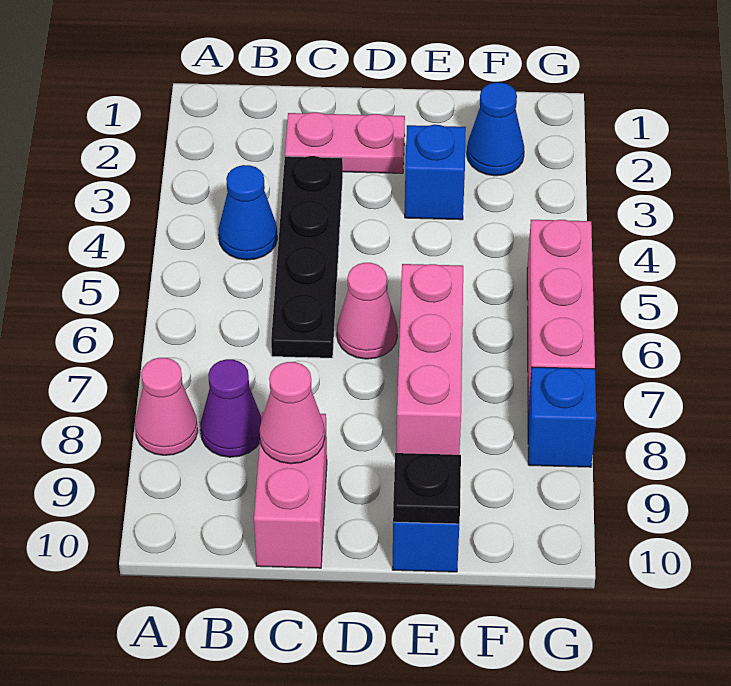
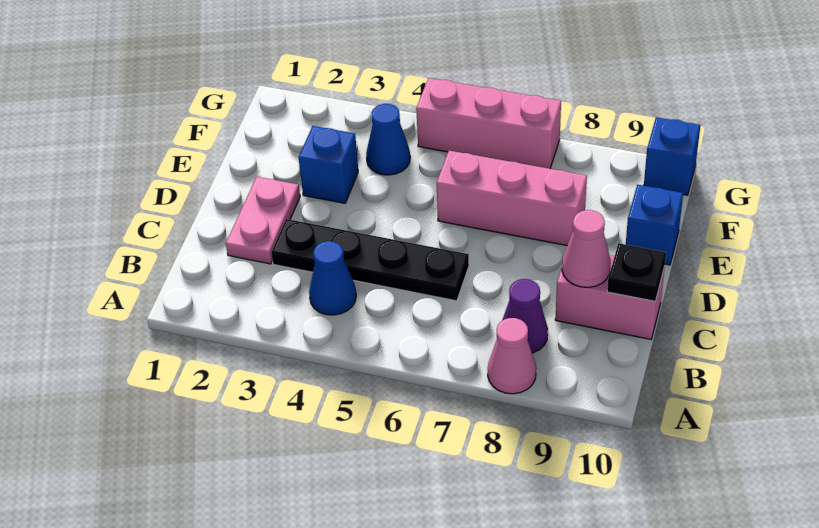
pink 1x1 cone [337,263,398,359] -> none
black 1x1 plate [393,453,461,524] -> black 1x1 plate moved to [607,243,666,301]
blue 1x1 cone [467,82,524,176] -> blue 1x1 cone moved to [366,104,410,175]
blue 1x1 brick [528,367,596,467] -> blue 1x1 brick moved to [644,117,700,195]

